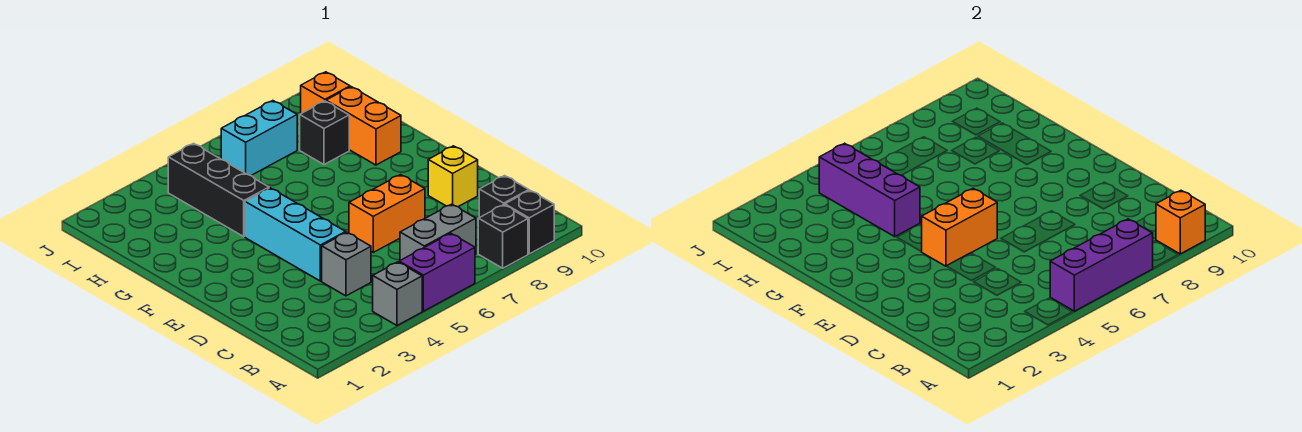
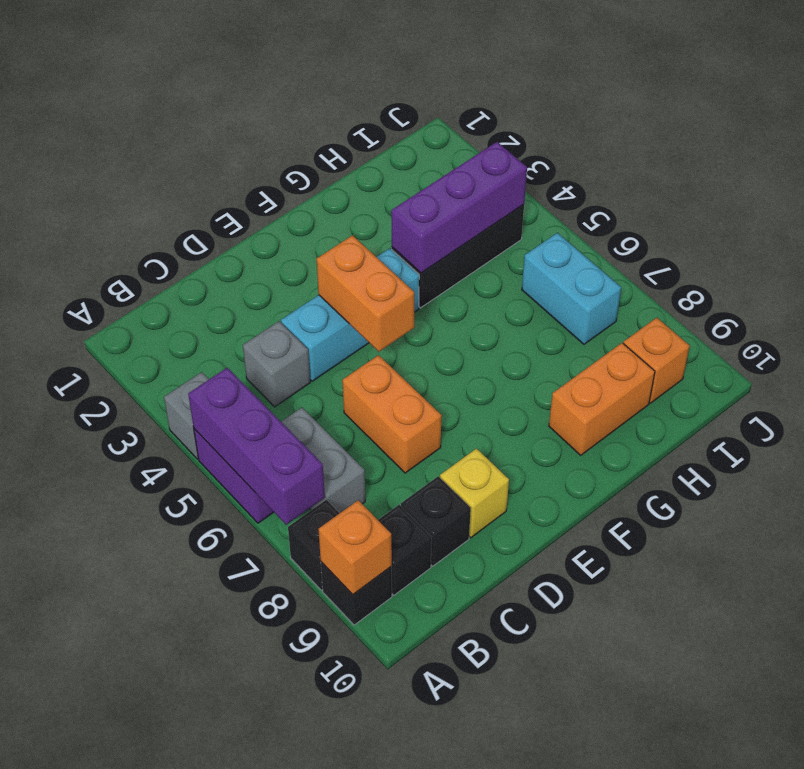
black 1x1 brick [300,101,349,165] -> black 1x1 brick moved to [401,476,471,566]

